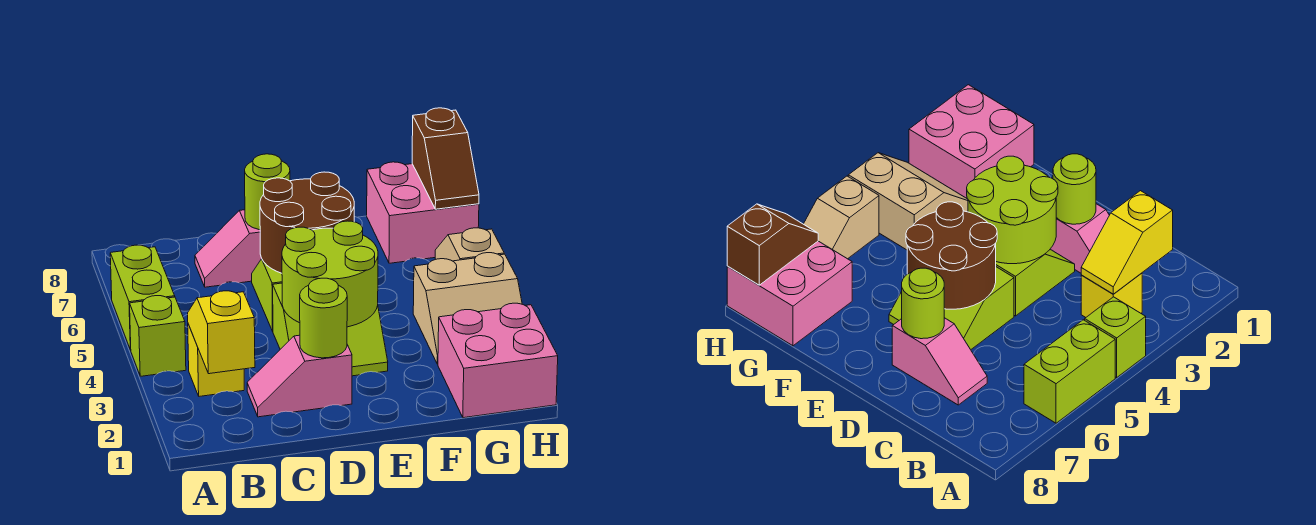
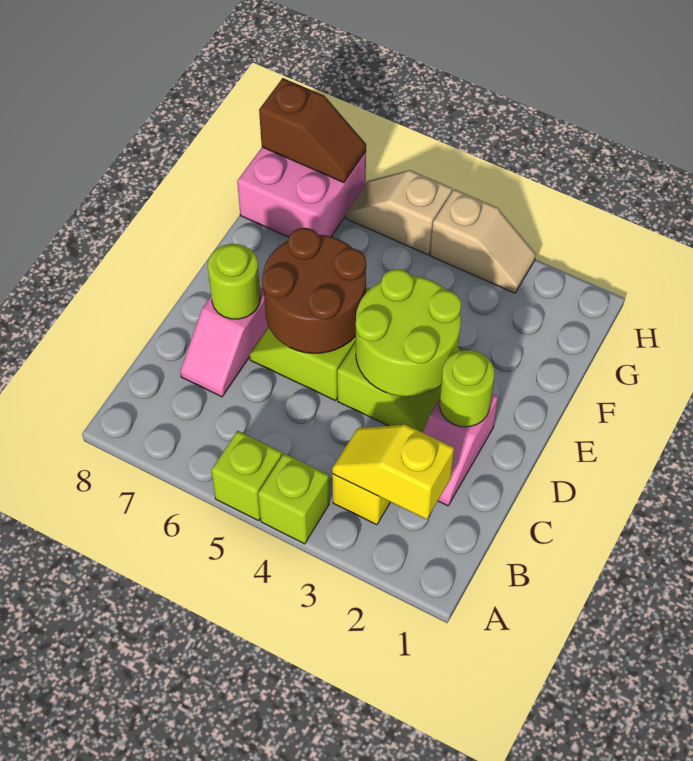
lime 1x2 brick [110,245,175,350] -> lime 1x1 brick [211,431,282,521]
pink 2x2 brick [438,303,558,418] -> none
tan 2x2 slope [413,253,522,364] -> tan 1x2 slope [430,189,536,293]

